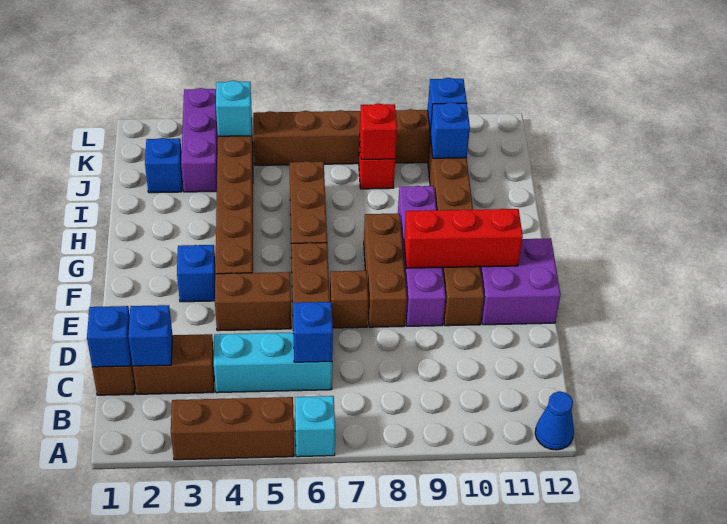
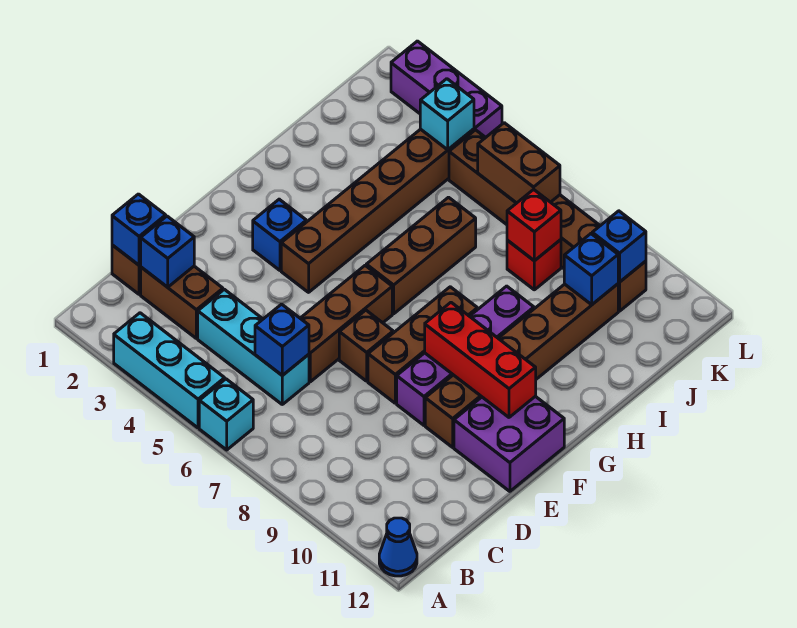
brown 1x3 brick [171,397,294,460] -> cyan 1x3 brick [114,313,225,428]
brown 1x2 brick [215,272,291,331] -> brown 1x2 brick moved to [478,123,560,203]
blue 1x1 brick [145,138,183,193] -> none
purple 1x3 brick [181,88,218,192] -> purple 1x3 brick turned to [391,41,502,138]

